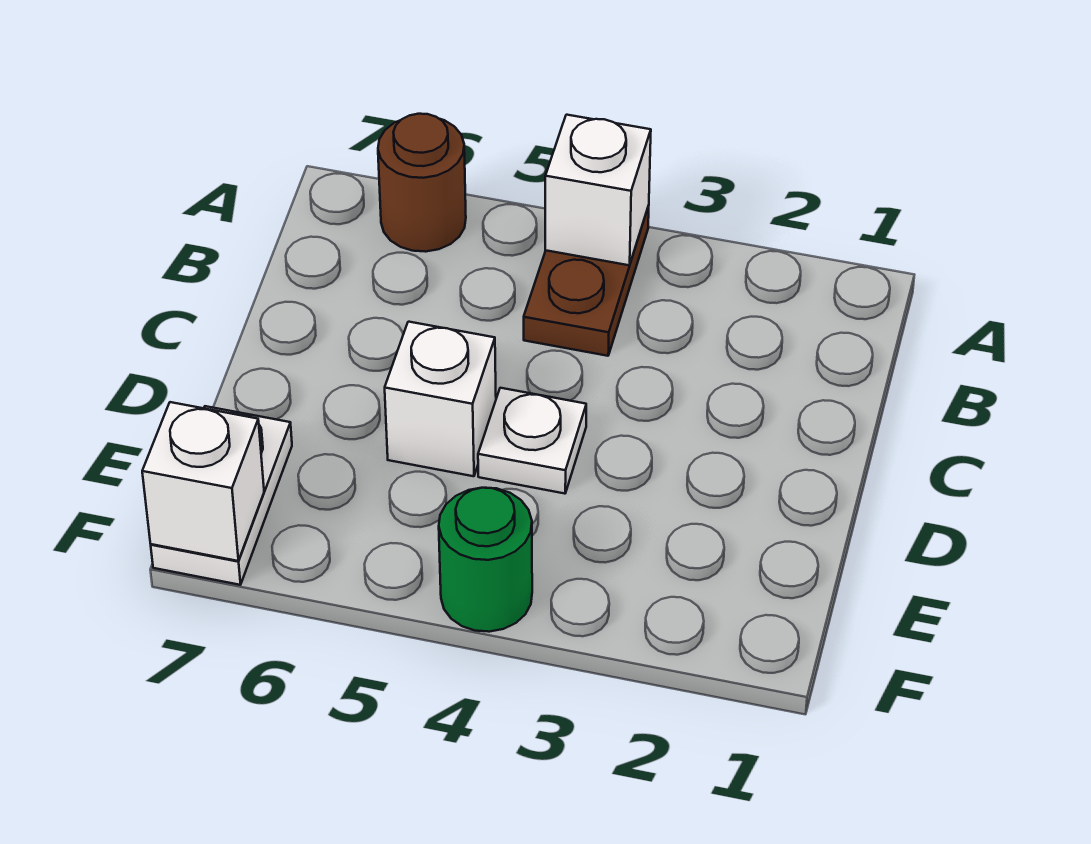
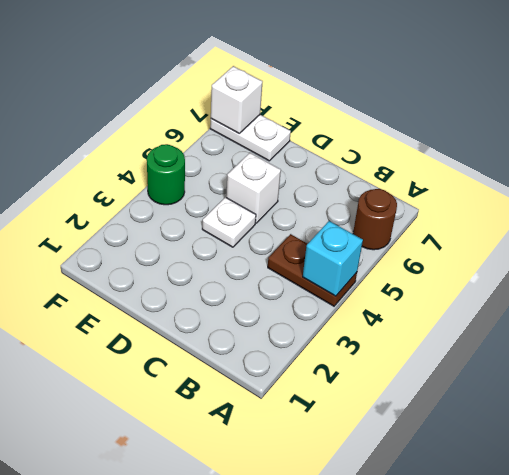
white 1x1 brick [545,115,651,265] -> cyan 1x1 brick [303,221,363,296]

